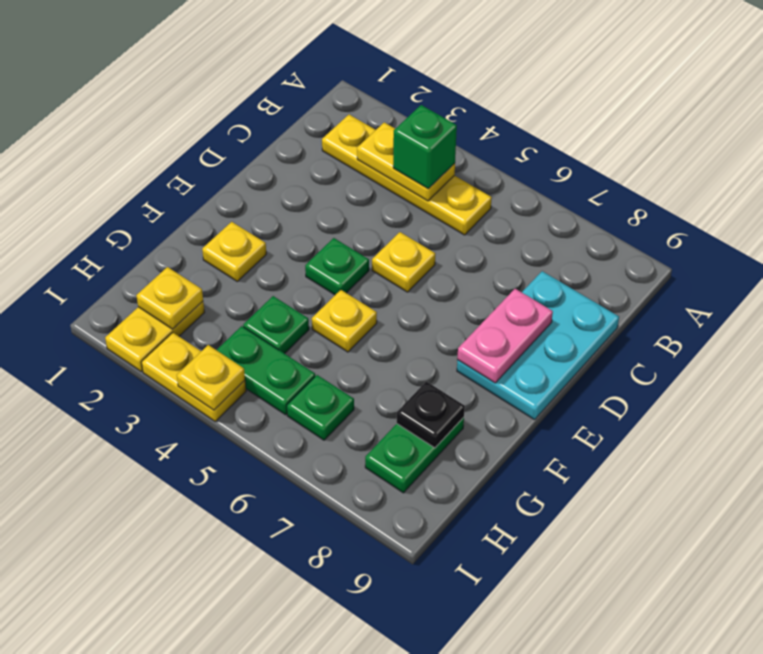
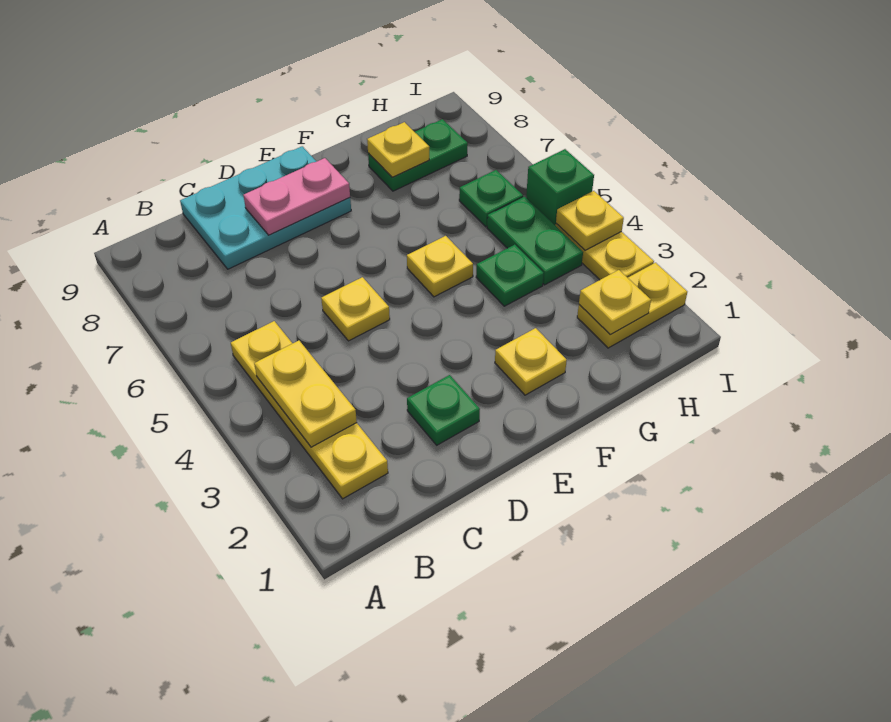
green 1x1 brick [393,105,457,189] -> green 1x1 brick moved to [526,149,594,226]
green 1x1 plate [305,238,369,295] -> green 1x1 plate moved to [407,375,480,445]
black 1x1 plate [397,381,465,448] -> yellow 1x1 plate [367,122,429,177]

